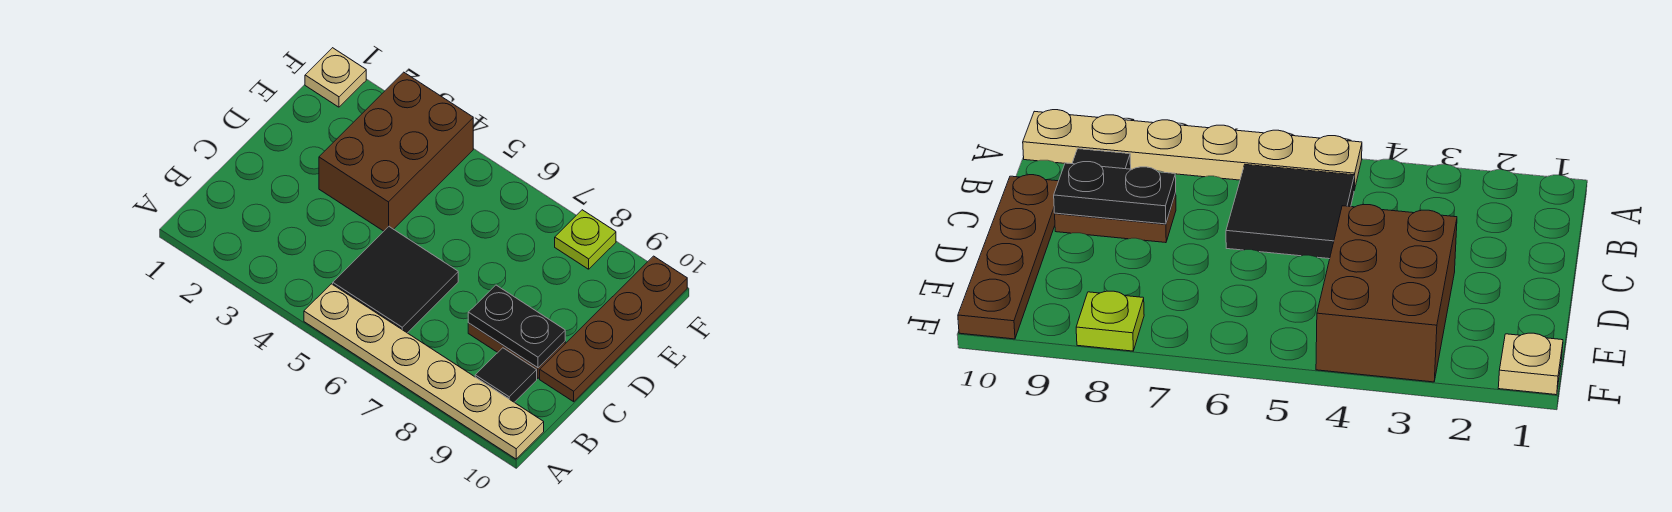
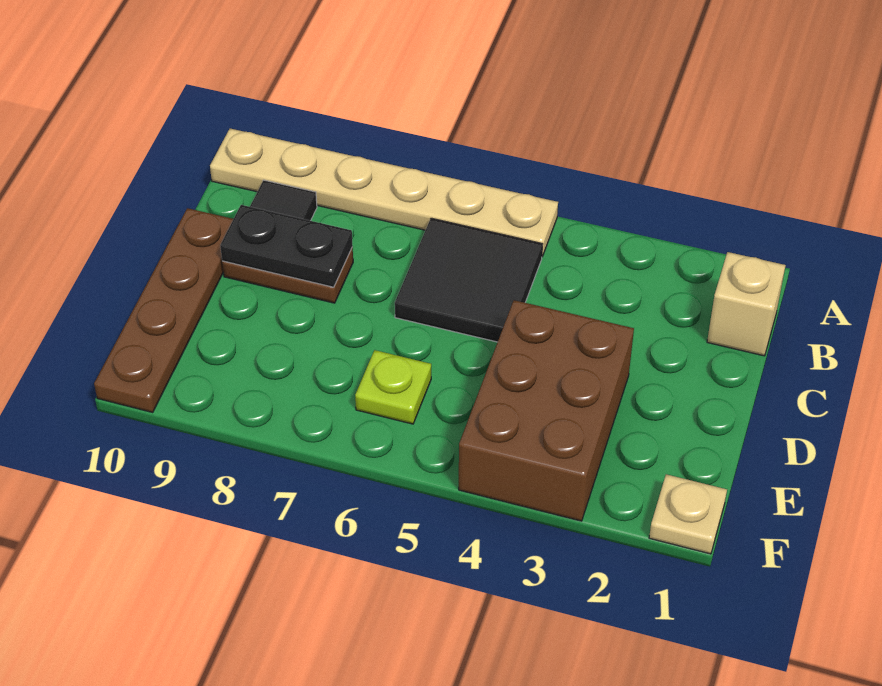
none -> tan 1x1 brick [707,252,786,356]
lime 1x1 plate [555,210,616,269] -> lime 1x1 plate moved to [355,350,431,424]

